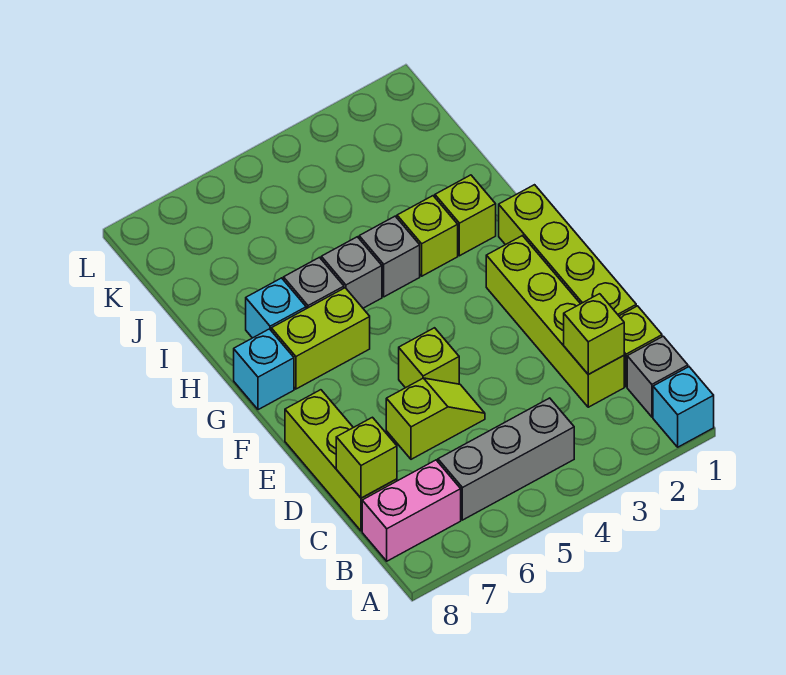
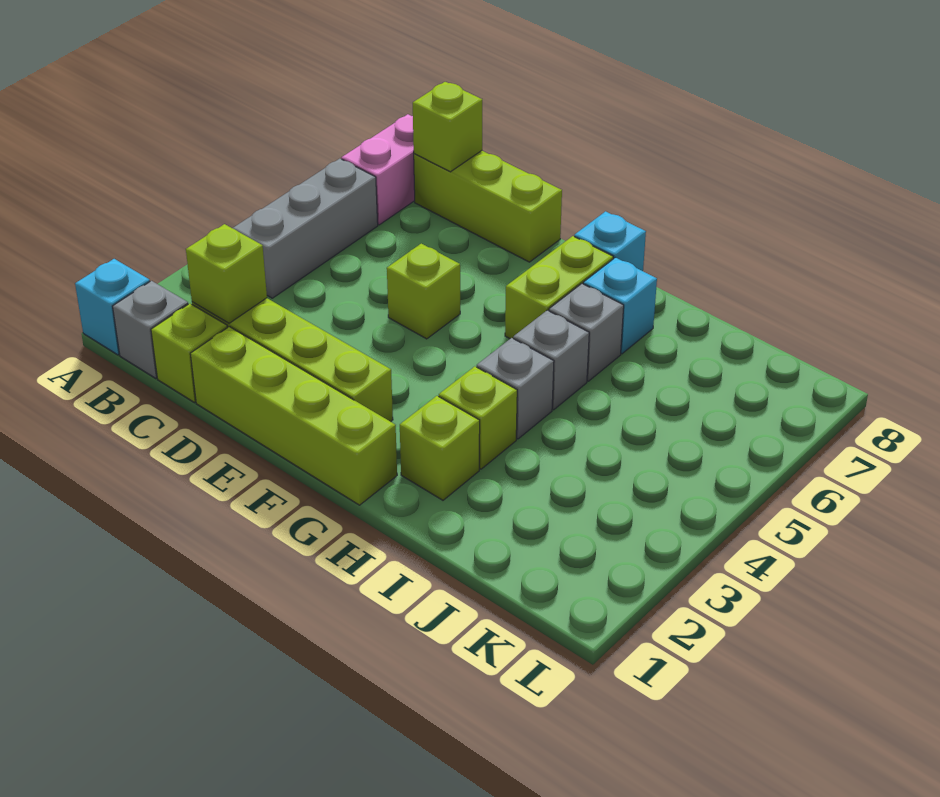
lime 1x2 slope [386,378,485,459] -> none

